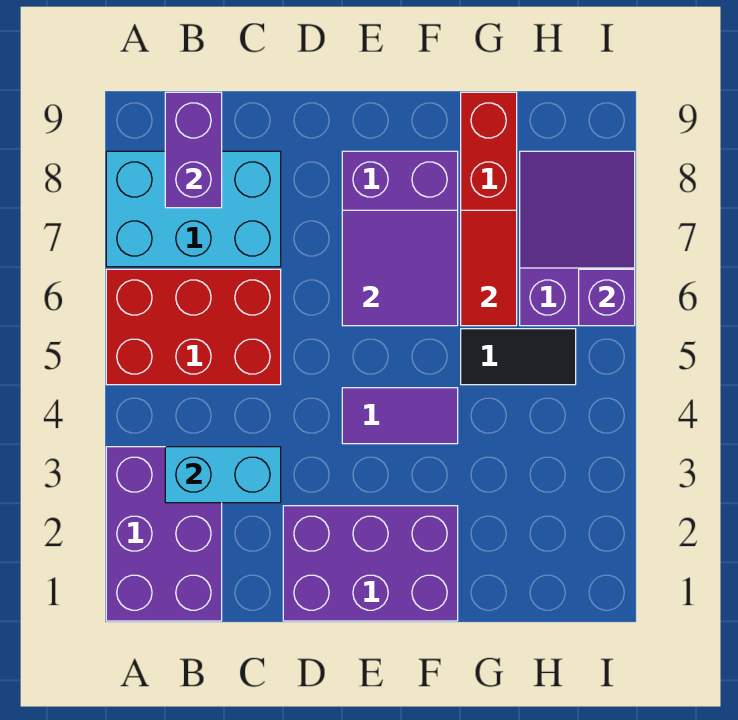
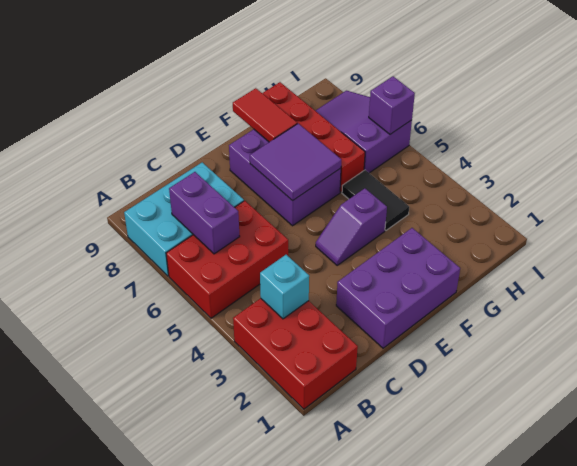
purple 2x3 brick [106,447,222,621] -> red 2x3 brick [233,298,358,409]
cyan 1x2 brick [165,447,281,503] -> cyan 1x1 brick [260,255,309,319]
purple 1x2 brick [165,92,222,208] -> purple 1x2 brick moved to [169,172,240,254]
purple 1x2 tile [342,388,458,444] -> purple 1x2 slope [316,188,387,265]
black 1x2 tile [461,329,576,385] -> black 1x2 tile turned to [342,170,409,230]
red 1x2 tile [461,210,517,326] -> red 1x2 tile moved to [233,88,297,142]

